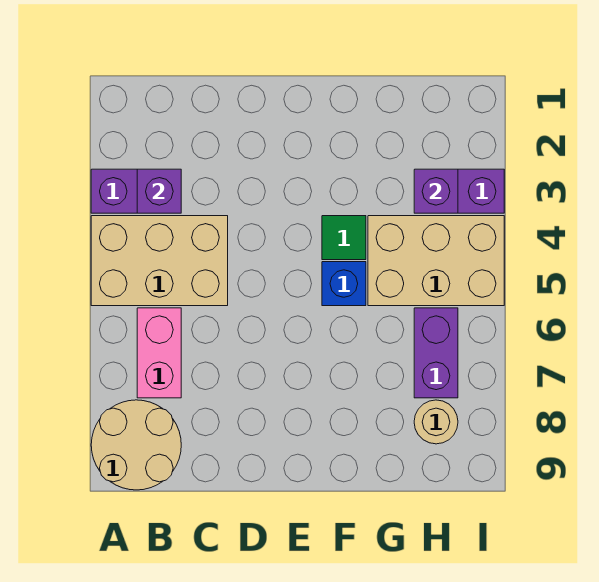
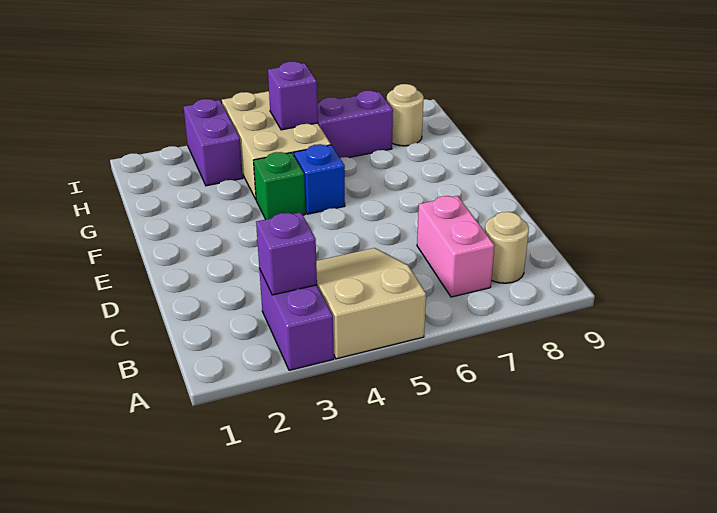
tan 2x3 brick [91,216,228,306] -> tan 2x3 slope [316,248,426,359]
tan 2x2 round brick [91,400,181,490] -> tan 1x1 round brick [485,212,529,283]
pink 1x2 brick [137,308,181,398] -> pink 1x2 brick turned to [417,196,495,297]
green 1x1 tile [322,216,366,260] -> green 1x1 brick [254,152,305,219]
purple 1x1 brick [414,169,458,213] -> purple 1x1 brick moved to [268,61,318,130]

